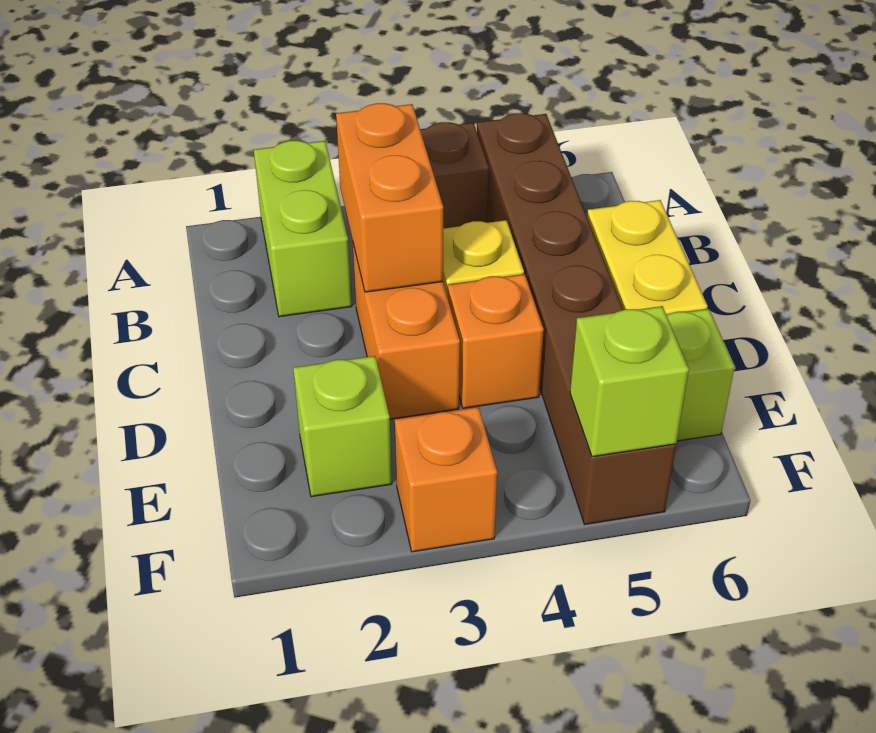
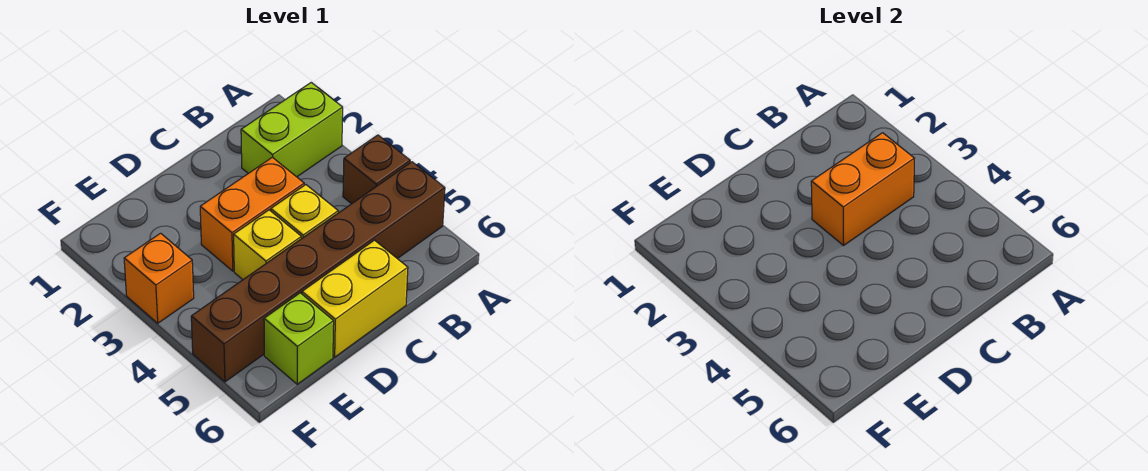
orange 1x1 brick [448,274,544,408] -> yellow 1x1 brick [234,210,301,280]
lime 1x1 brick [293,356,392,497] -> none
lime 1x1 brick [570,306,689,457] -> none

